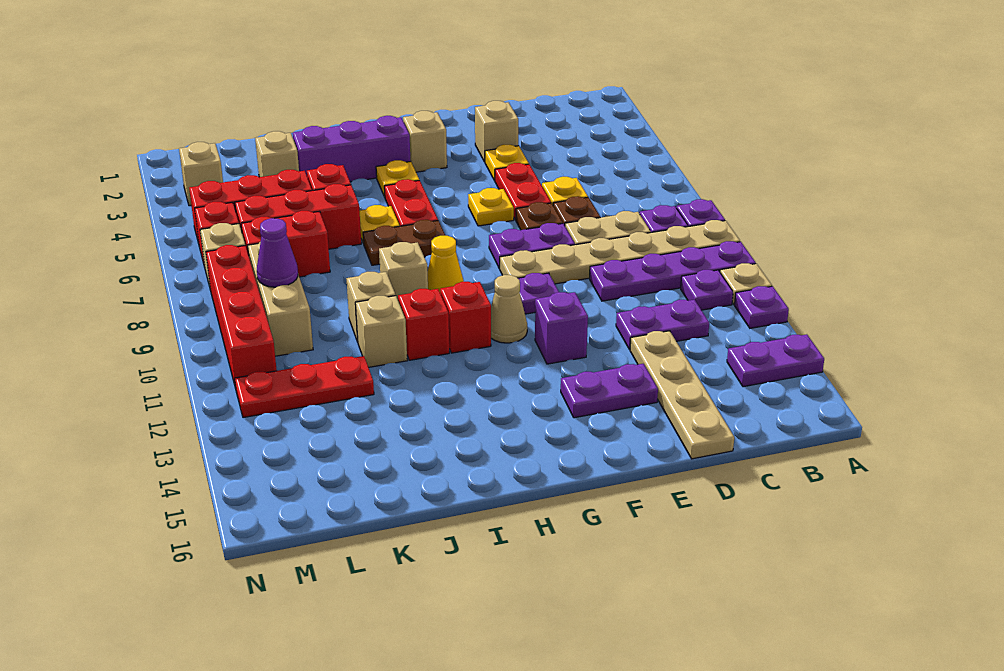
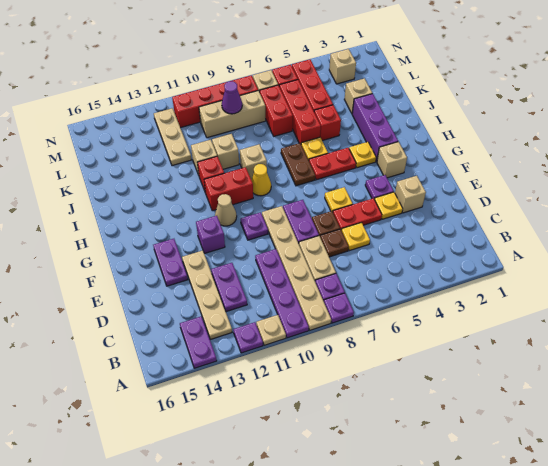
purple 1x1 plate [681,270,733,310] -> purple 1x1 plate moved to [365,175,394,199]
tan 1x4 plate [630,331,734,459] -> tan 1x4 plate turned to [182,251,232,339]
red 1x1 brick [440,282,491,353] -> red 1x2 brick [204,167,253,211]
red 1x3 plate [235,356,374,418] -> tan 1x3 plate [154,108,191,166]

